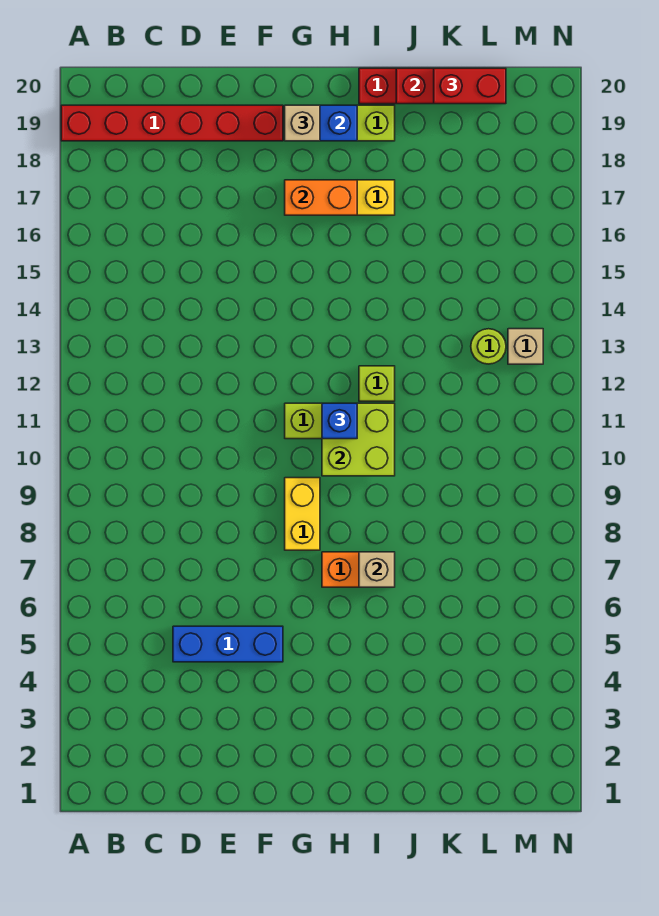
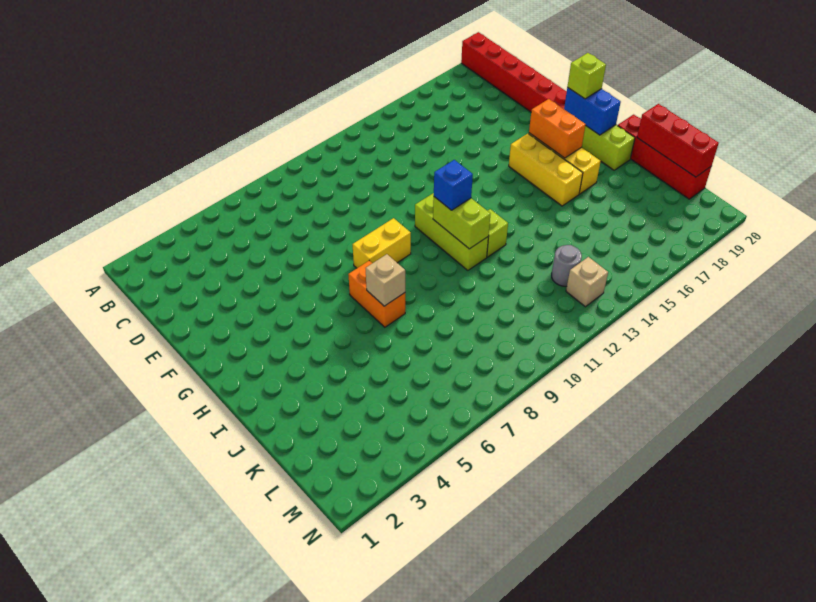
blue 1x3 brick [173,626,283,662] -> none
none -> yellow 1x3 brick [509,134,583,206]
tan 1x1 brick [285,105,320,141] -> lime 1x1 brick [567,53,606,99]
lime 2x2 brick [322,403,395,476] -> lime 1x2 brick [433,197,490,249]
red 1x2 brick [434,68,506,104] -> none
lime 1x1 round brick [471,329,506,364] -> grey 1x1 round brick [552,245,582,286]

